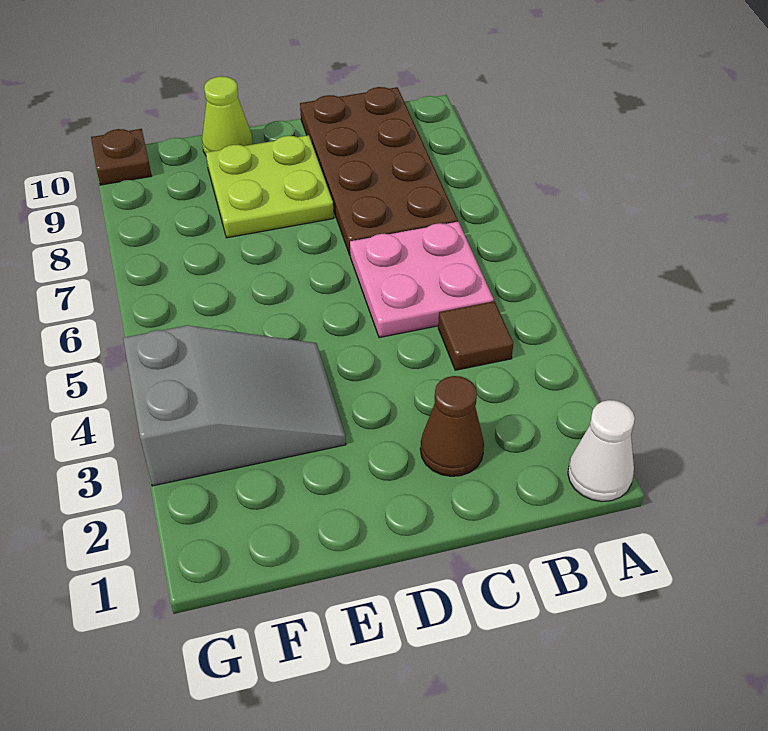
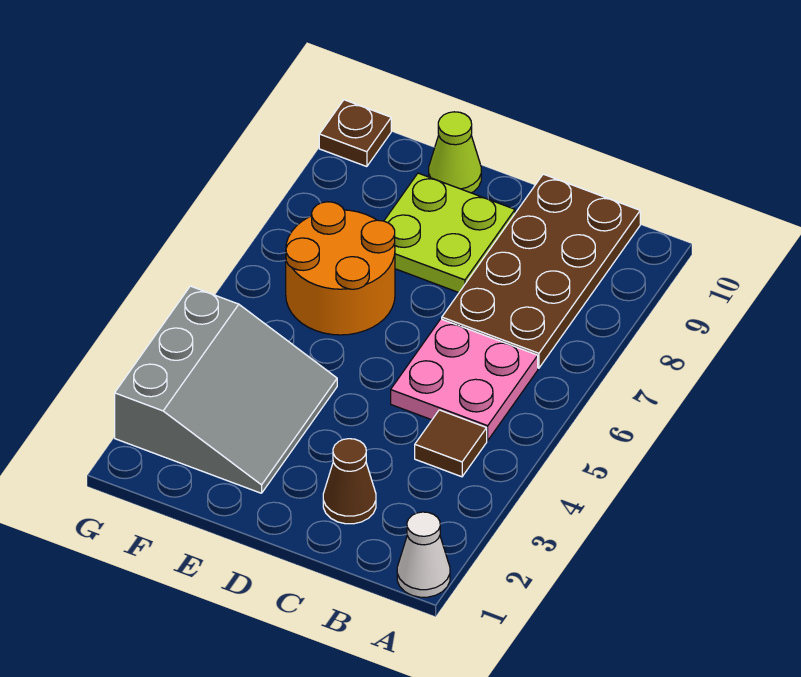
grey 2x3 slope [123,325,346,486] -> grey 3x3 slope [115,286,337,493]
none -> orange 2x2 round brick [286,202,395,335]

